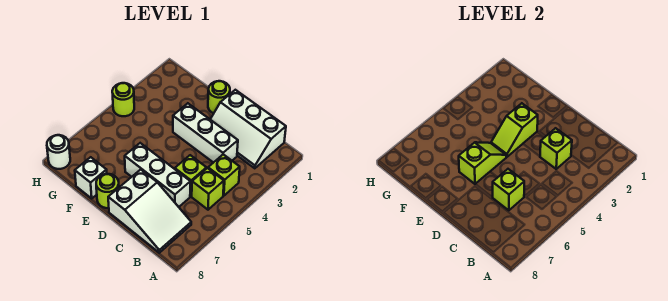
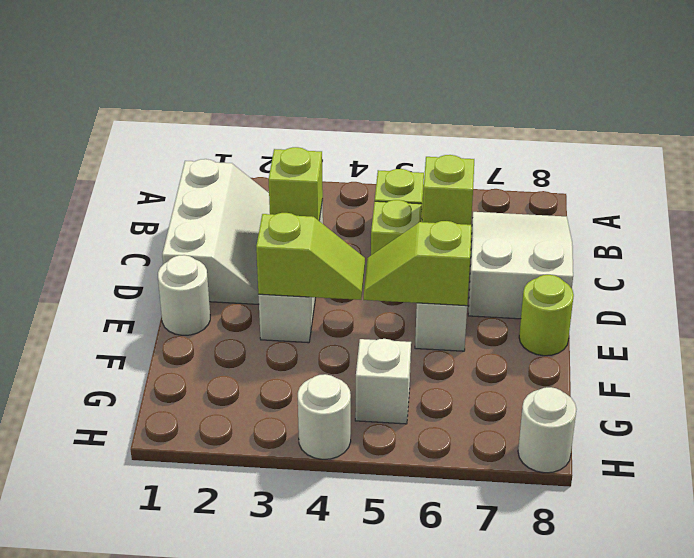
lime 1x1 brick [208,154,240,196] -> none
lime 1x1 round brick [208,81,230,113] -> white 1x1 round brick [158,255,210,335]
white 1x1 brick [75,157,107,198] -> white 1x1 brick moved to [355,339,411,424]
lime 1x1 round brick [112,83,134,116] -> white 1x1 round brick [298,374,351,459]

